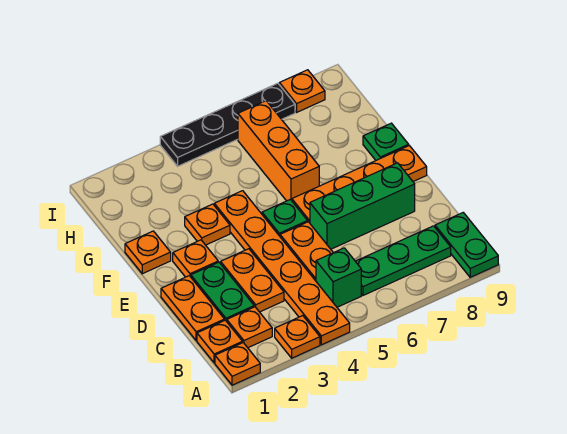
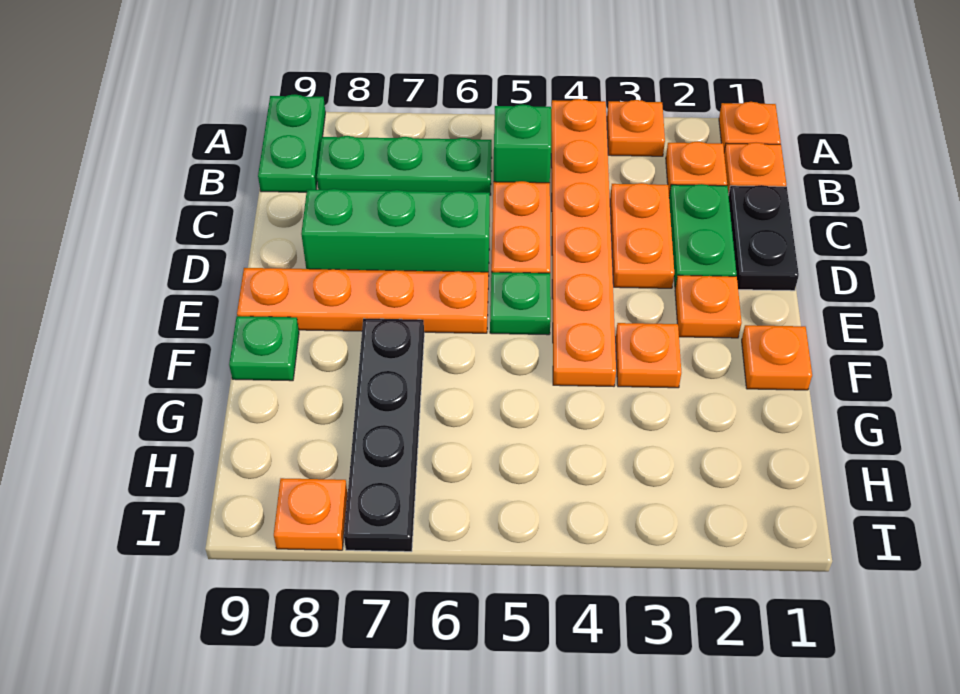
orange 1x2 plate [161,276,224,341] -> black 1x2 plate [728,185,799,291]
orange 1x3 brick [238,101,319,201] -> none
black 1x4 plate [160,83,295,166] -> black 1x4 plate turned to [344,318,424,552]

